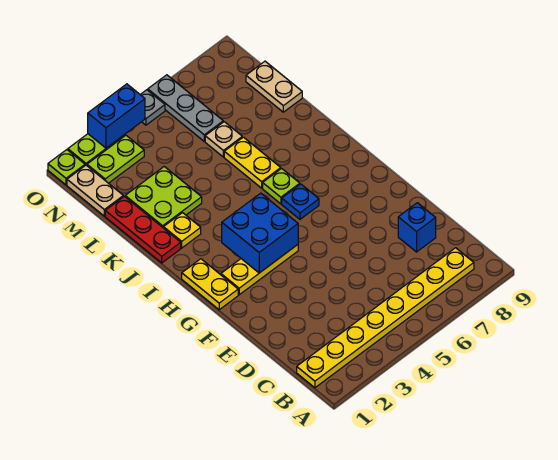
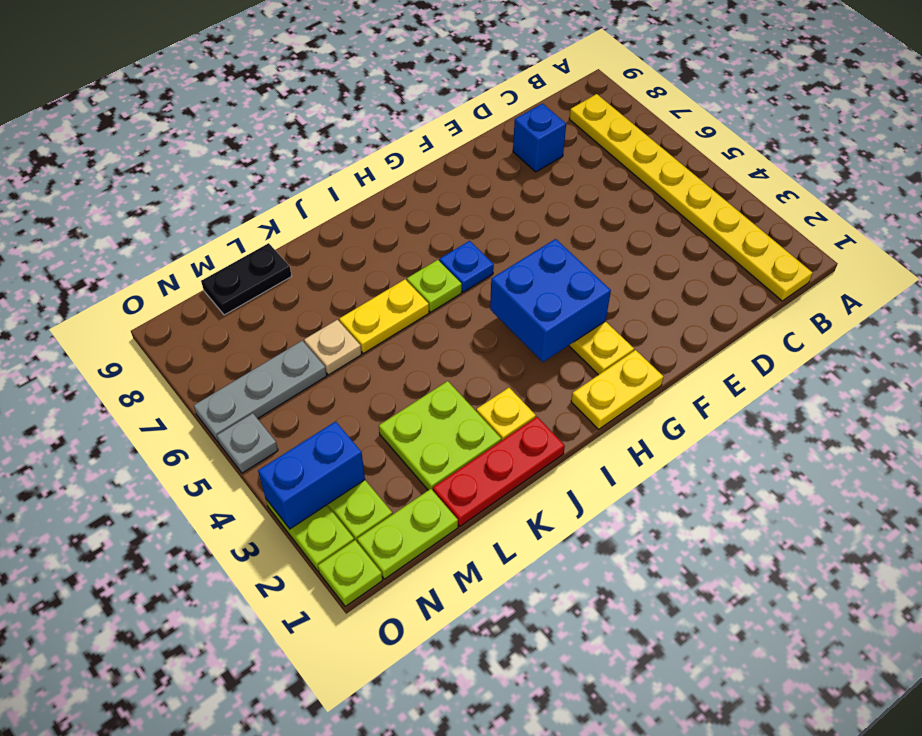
tan 1x2 plate [246,61,302,112] -> black 1x2 plate [201,243,291,315]
tan 1x2 plate [67,165,123,216] -> lime 1x2 plate [357,489,458,579]
blue 1x2 brick [88,84,145,148] -> blue 1x2 brick turned to [258,421,365,529]

